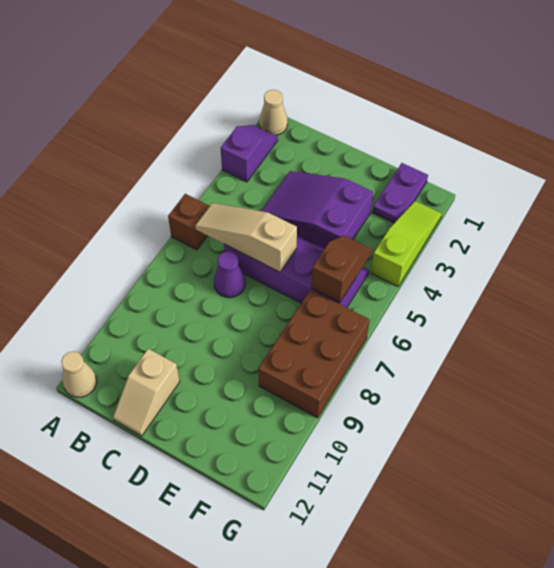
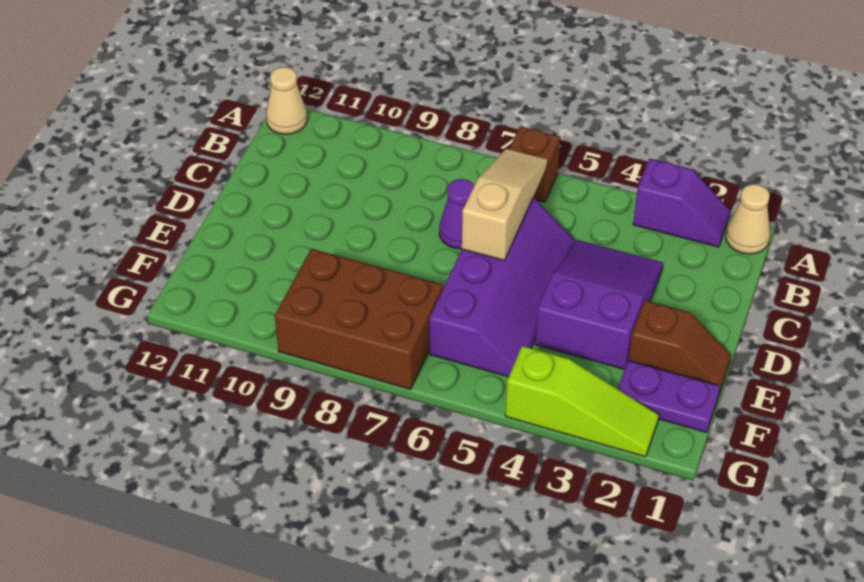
tan 1x2 slope [113,349,180,436] -> none
brown 1x2 slope [311,235,372,302] -> brown 1x2 slope moved to [629,301,731,393]

